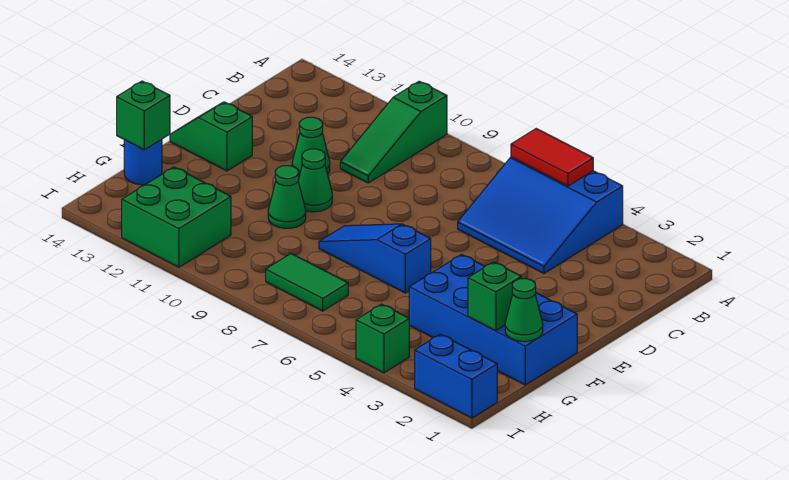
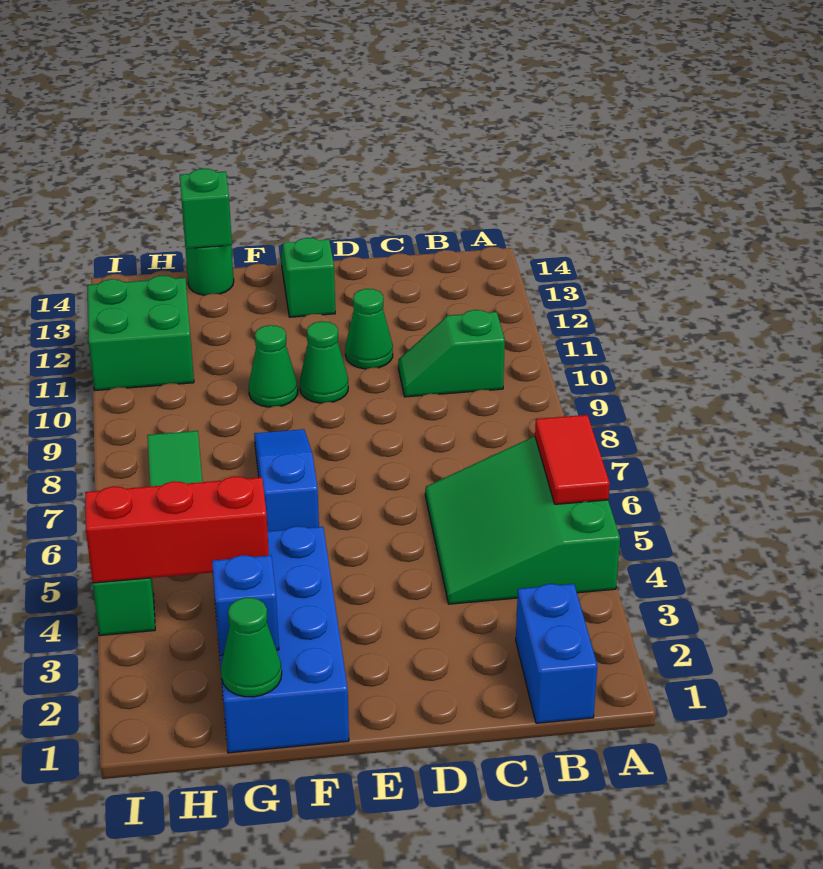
blue 3x3 slope [458,157,623,273] -> green 3x3 slope [425,436,620,604]
green 1x3 slope [340,81,447,183] -> green 1x2 slope [398,310,505,397]
green 1x1 brick [468,262,521,331] -> blue 1x1 brick [212,555,279,655]
none -> red 1x3 brick [85,476,269,583]
blue 1x1 round brick [124,139,162,185] -> green 1x1 round brick [186,245,234,295]
blue 1x2 brick [415,334,497,418] -> blue 1x2 brick moved to [516,584,597,723]

